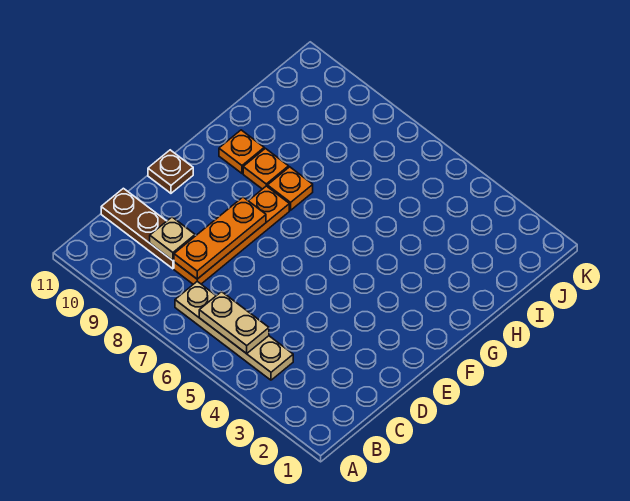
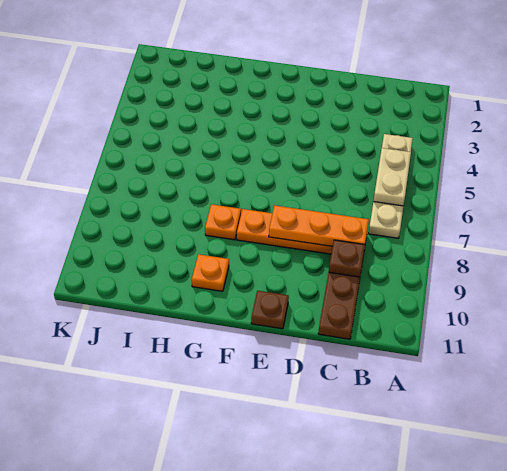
tan 1x1 plate [150,217,195,261] -> brown 1x1 plate [329,240,365,277]
orange 1x1 plate [243,148,289,189] -> none

